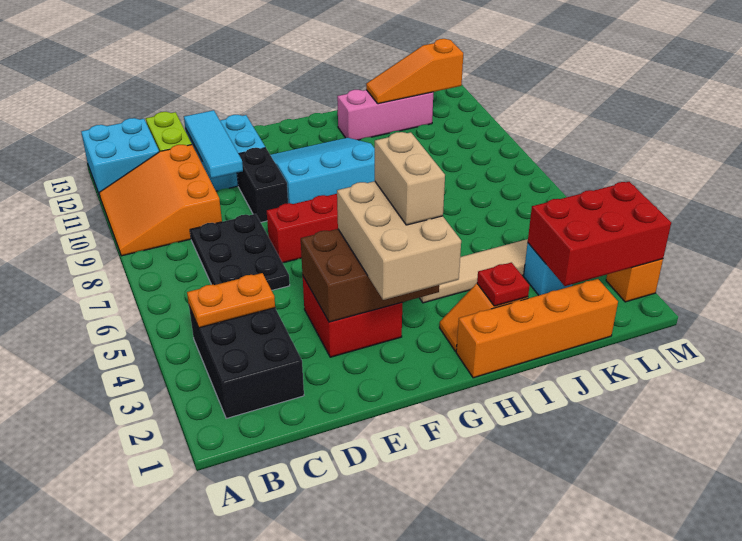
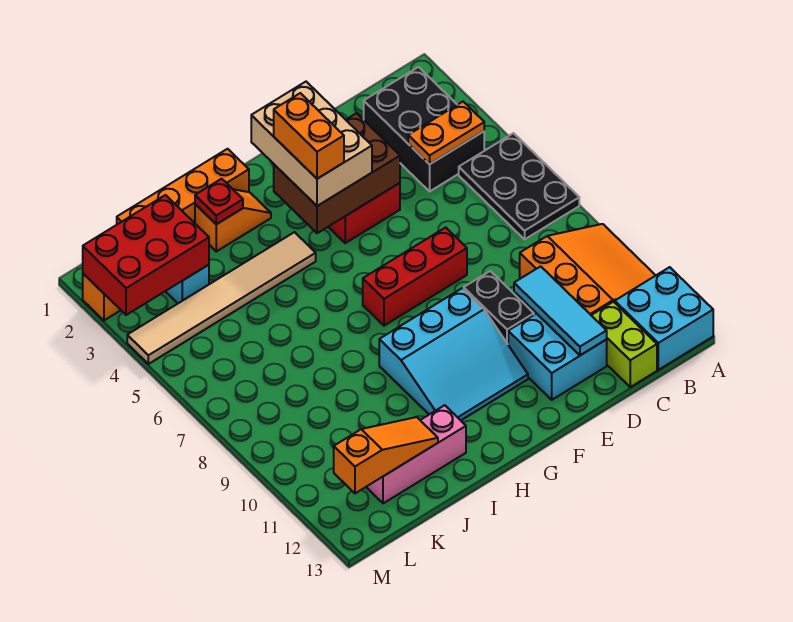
black 2x3 plate [190,214,290,290] -> black 2x3 plate moved to [459,133,579,239]
tan 1x2 brick [375,132,445,225] -> orange 1x2 brick [274,93,344,179]

